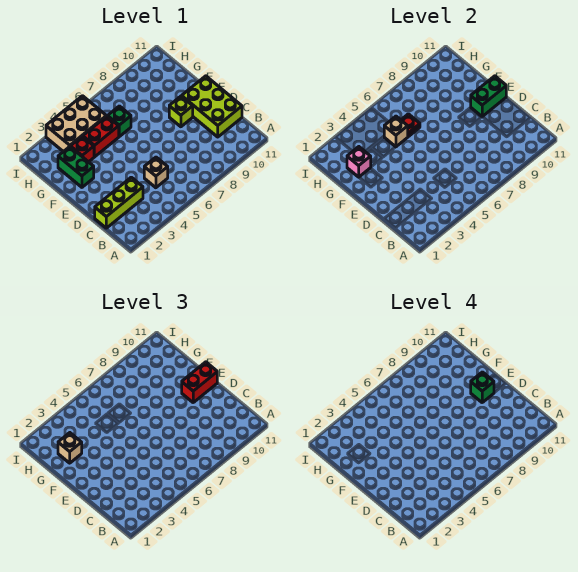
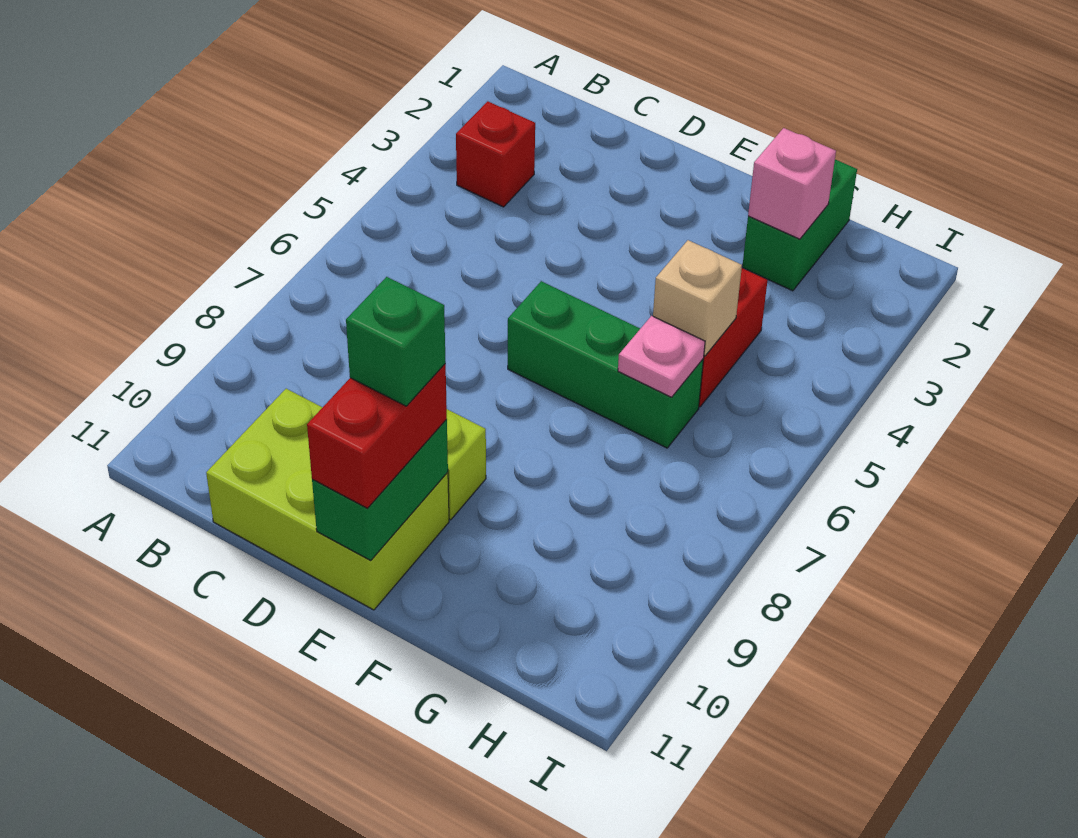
lime 1x3 brick [95,177,143,228] -> none
tan 1x1 brick [144,157,168,188] -> none
green 1x2 brick [58,147,94,187] -> green 1x2 brick turned to [742,159,857,291]
tan 1x1 brick [58,433,82,463] -> none
red 1x1 brick [70,136,94,162] -> red 1x1 brick moved to [456,101,535,207]
green 1x1 brick [108,106,131,137] -> green 1x3 brick [508,281,703,448]
red 1x1 plate [401,114,420,137] -> pink 1x1 plate [618,316,705,397]
tan 2x3 brick [46,96,106,152] -> none

